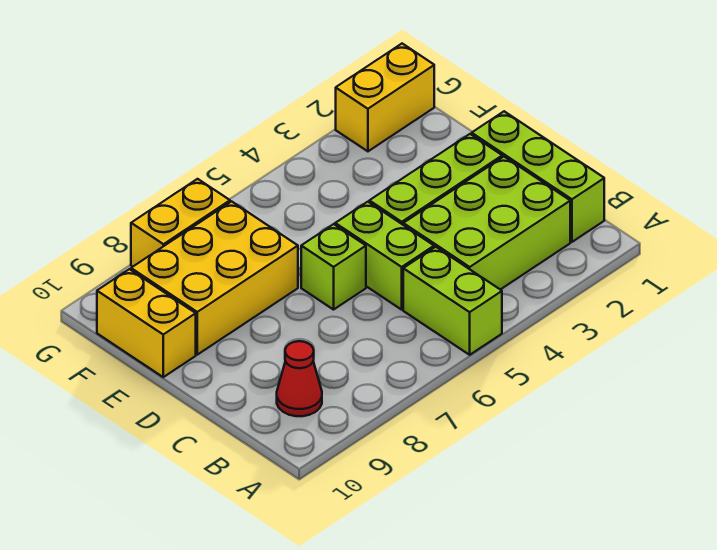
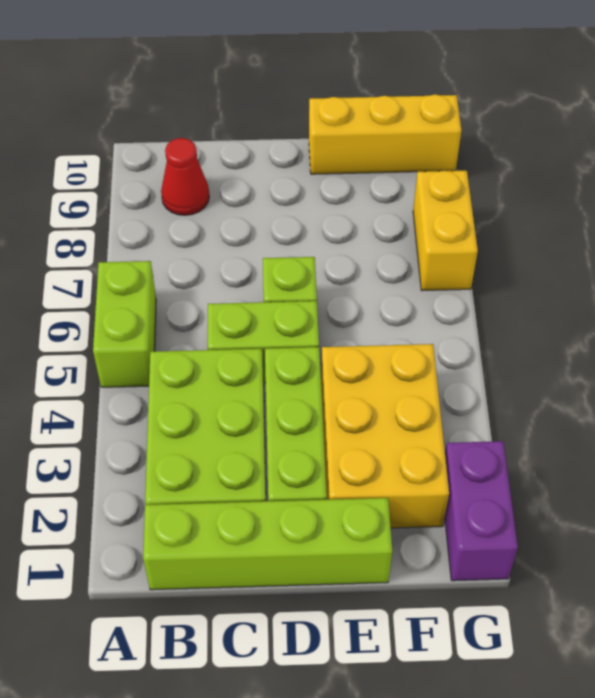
lime 1x2 brick [403,247,502,355] -> lime 1x2 brick turned to [93,261,156,387]
lime 1x3 brick [472,111,604,242] -> lime 1x4 brick [143,498,392,590]
yellow 2x3 brick [131,201,298,355] -> yellow 2x3 brick moved to [321,344,449,528]
yellow 1x2 brick [97,269,196,377] -> yellow 1x3 brick [309,94,461,174]
yellow 1x2 brick [336,44,434,151] -> purple 1x2 brick [445,441,518,581]

